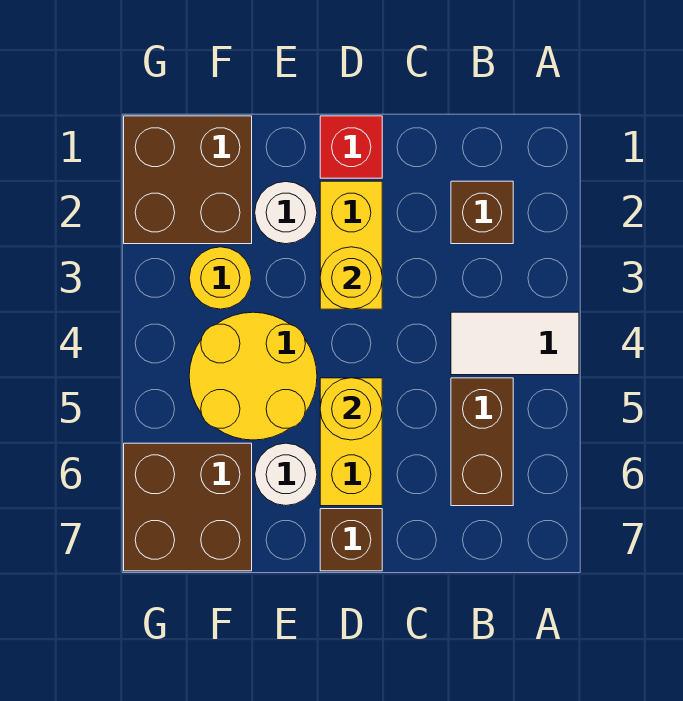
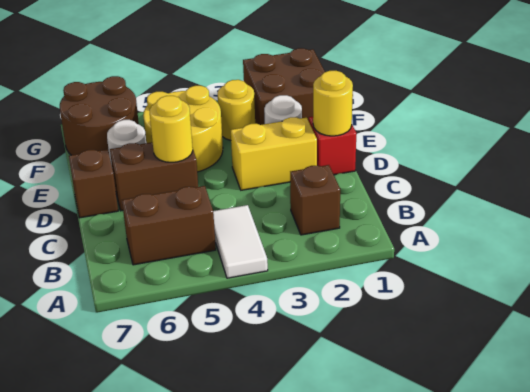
yellow 1x1 round brick [320,247,382,309] -> yellow 1x1 round brick moved to [313,71,353,136]
yellow 1x2 brick [320,378,382,506] -> brown 1x2 brick [110,142,198,211]
brown 2x2 brick [124,443,252,571] -> brown 2x2 round brick [60,76,139,155]

